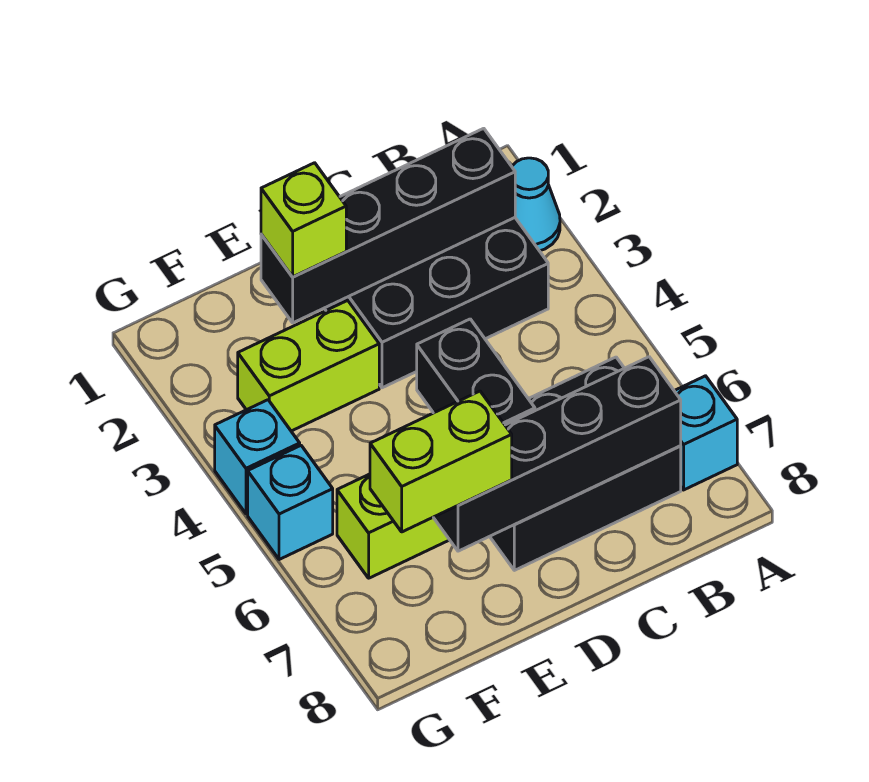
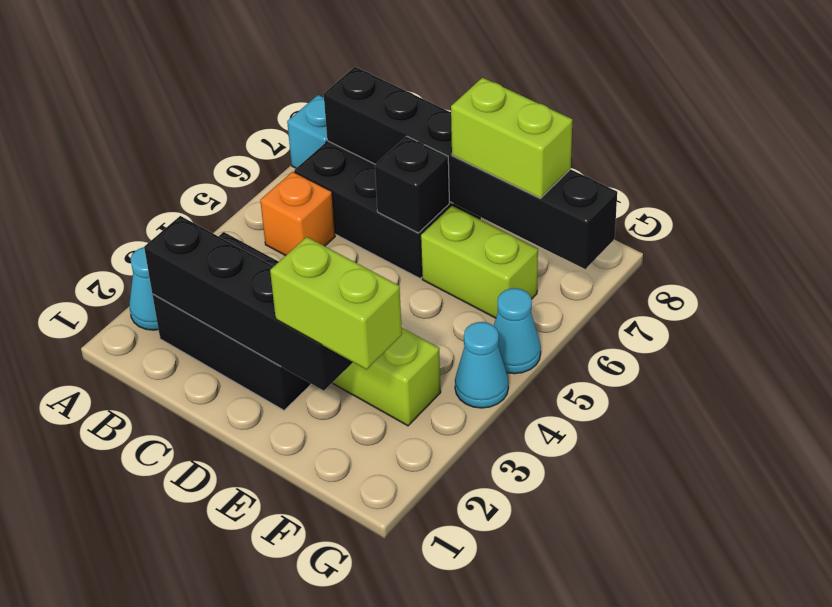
none -> orange 1x1 brick [260,172,335,256]
black 1x4 brick [433,357,681,551] -> black 1x6 brick [324,67,617,269]
black 1x2 brick [417,319,535,425] -> black 1x1 brick [375,136,449,233]
lime 1x1 brick [261,163,346,277] -> lime 1x2 brick [270,237,402,369]
cyan 1x1 brick [215,400,300,514] -> cyan 1x1 cone [455,322,508,408]
cyan 1x1 brick [248,446,333,560] -> cyan 1x1 cone [494,288,541,374]

